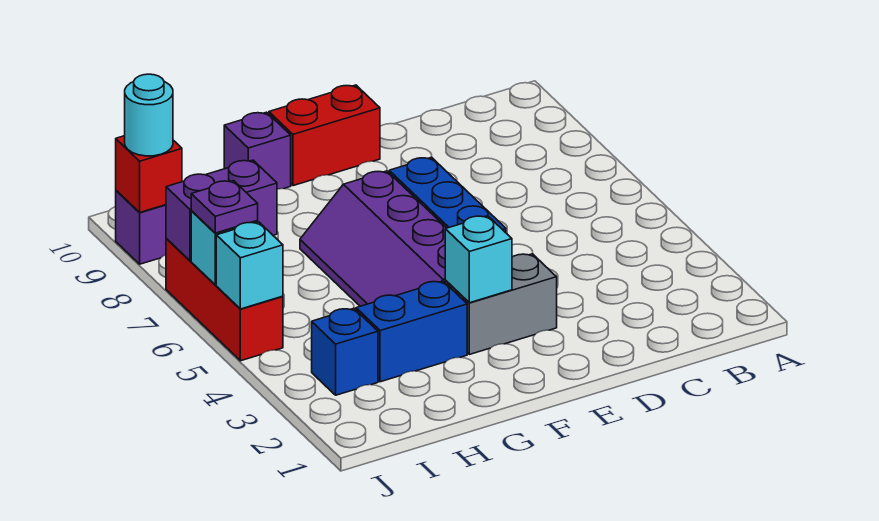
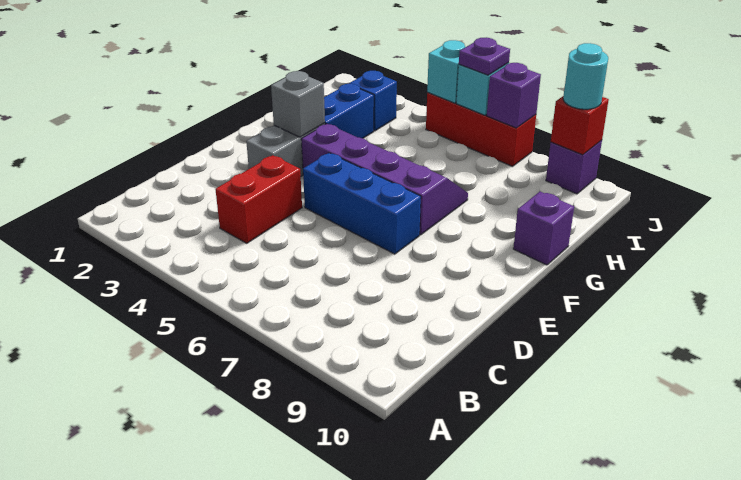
red 1x2 brick [269,85,380,186] -> red 1x2 brick moved to [215,155,302,243]
cyan 1x1 brick [445,216,512,303] -> grey 1x1 brick [271,71,325,137]
purple 1x2 brick [166,160,277,261] -> purple 1x1 brick [487,63,541,128]

